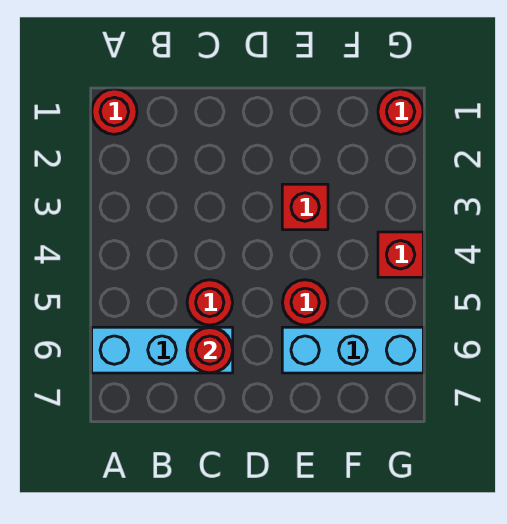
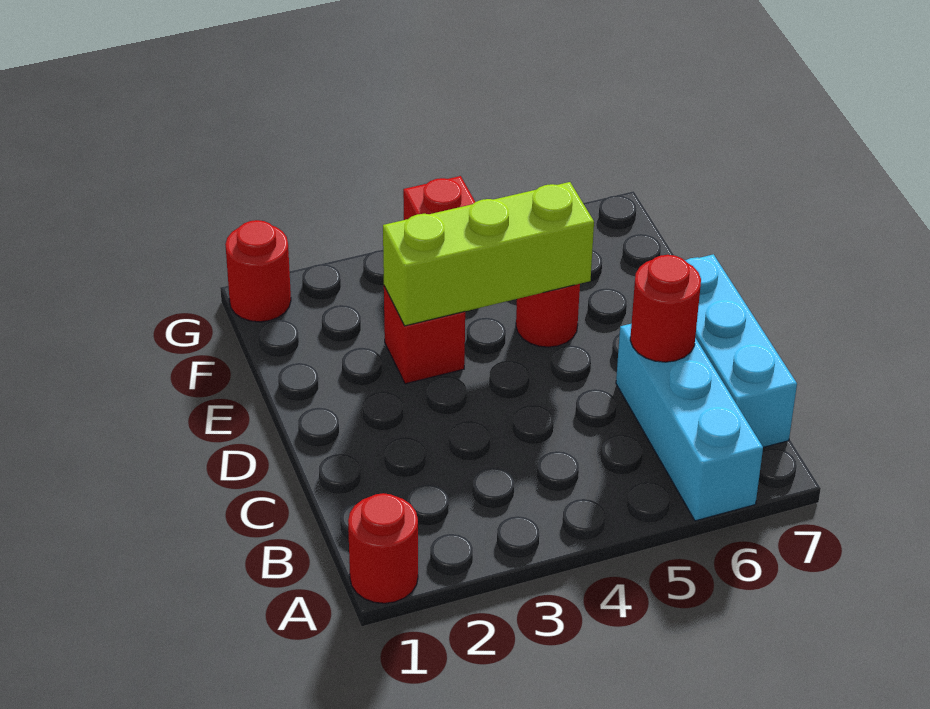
red 1x1 round brick [187,280,232,325] -> none
none -> lime 1x3 brick [383,182,594,326]
cyan 1x3 brick [282,327,423,373] -> cyan 1x3 brick moved to [685,254,797,447]

